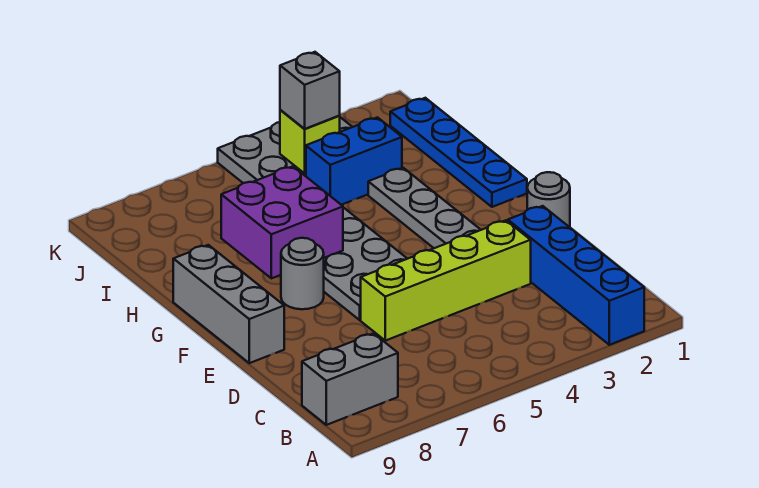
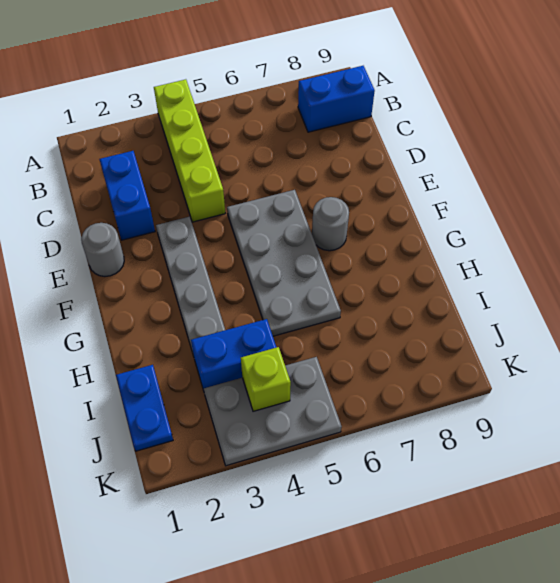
blue 1x4 brick [508,206,644,345] -> blue 1x2 brick [99,151,155,240]
grey 1x2 brick [302,333,398,425] -> blue 1x2 brick [298,66,375,132]
lime 1x4 brick [361,220,531,341] -> lime 1x4 brick turned to [154,79,225,222]
grey 1x3 brick [173,245,284,363] -> none
blue 1x4 plate [390,98,527,207] -> blue 1x2 plate [116,365,173,451]
purple 2x2 brick [221,166,343,278] -> none
grey 1x1 brick [280,52,340,129] -> none

